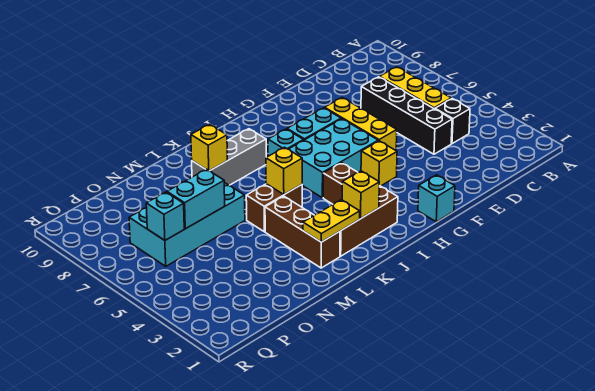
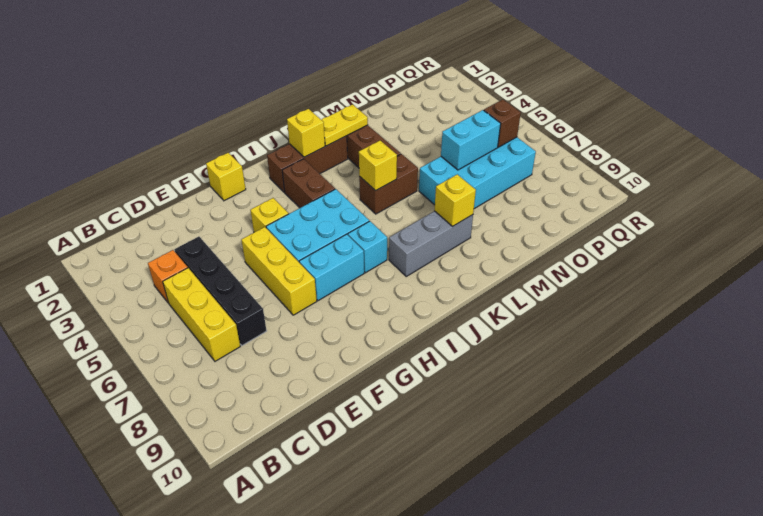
black 1x1 brick [435,99,470,144] -> orange 1x1 brick [148,250,188,303]
cyan 1x1 brick [418,175,455,222] -> yellow 1x1 brick [206,153,246,201]
cyan 1x1 brick [146,192,184,240] -> brown 1x1 brick [484,99,521,147]

